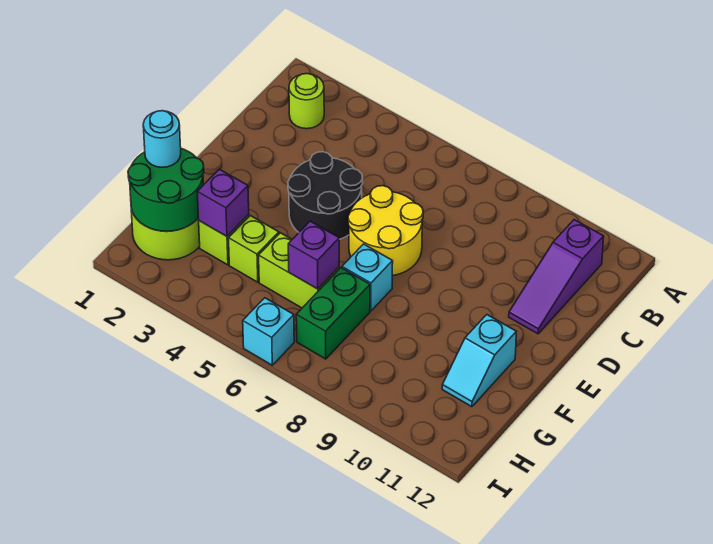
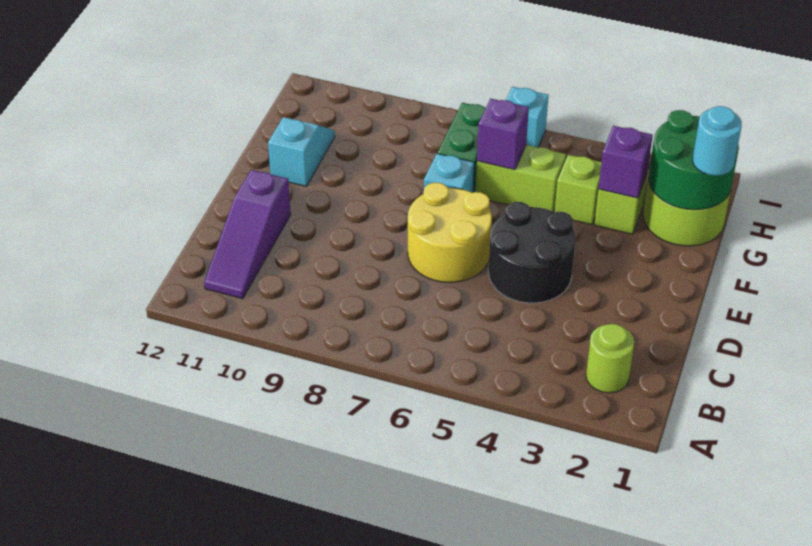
purple 1x3 slope [509,220,604,334] -> purple 1x3 slope turned to [204,170,291,299]

